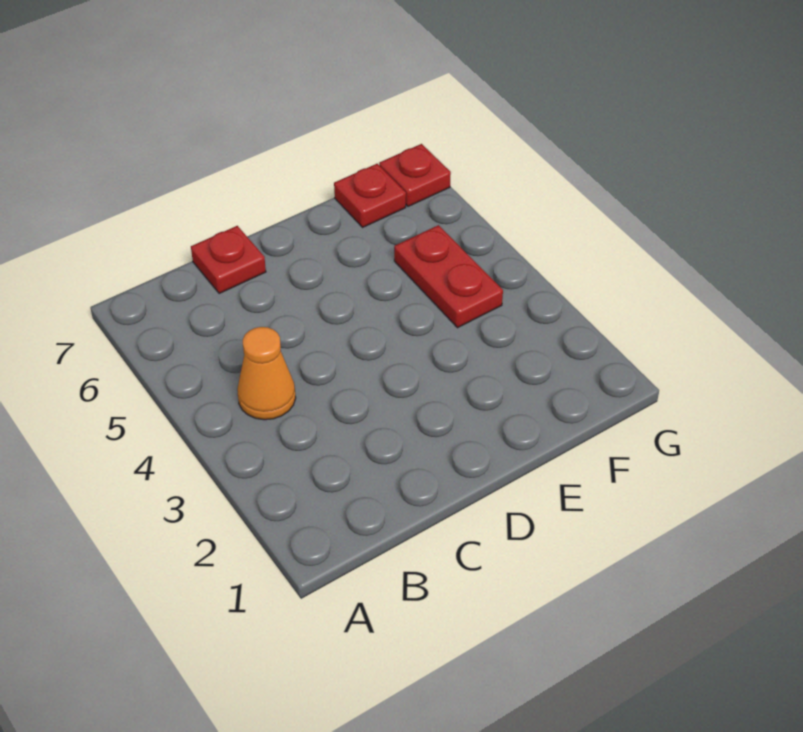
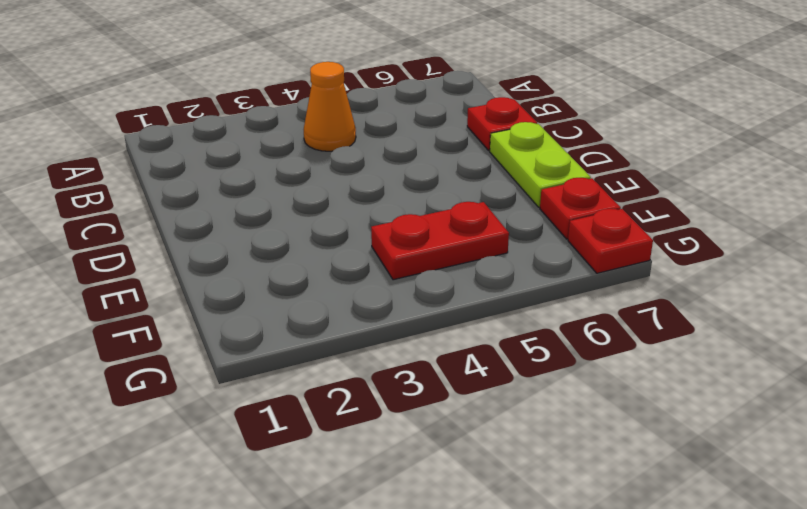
none -> lime 1x2 plate [490,122,591,207]

